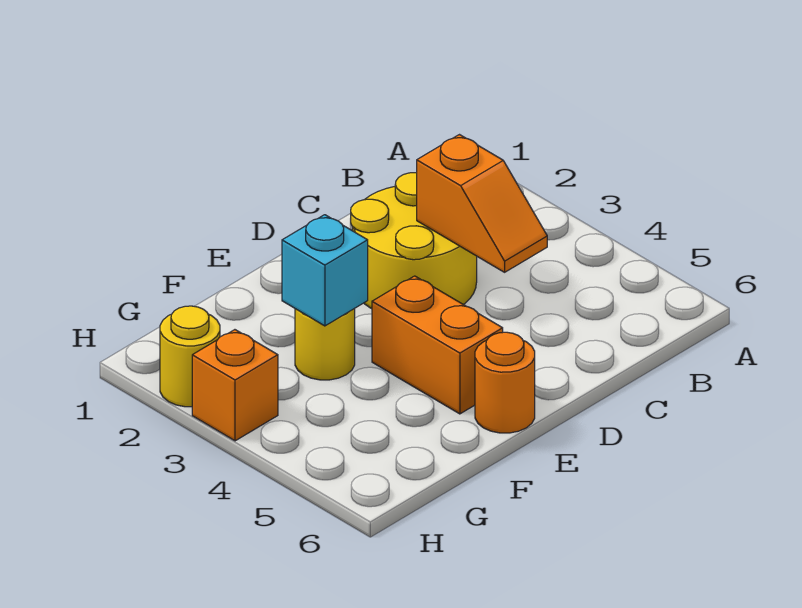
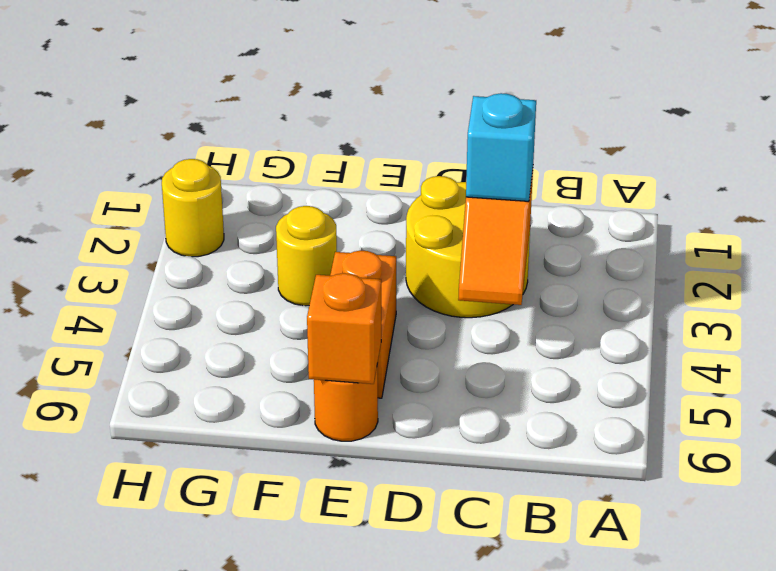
cyan 1x1 brick [282,215,368,326] -> cyan 1x1 brick moved to [466,93,536,201]
orange 1x1 brick [192,330,278,441] -> orange 1x1 brick moved to [307,273,381,384]

